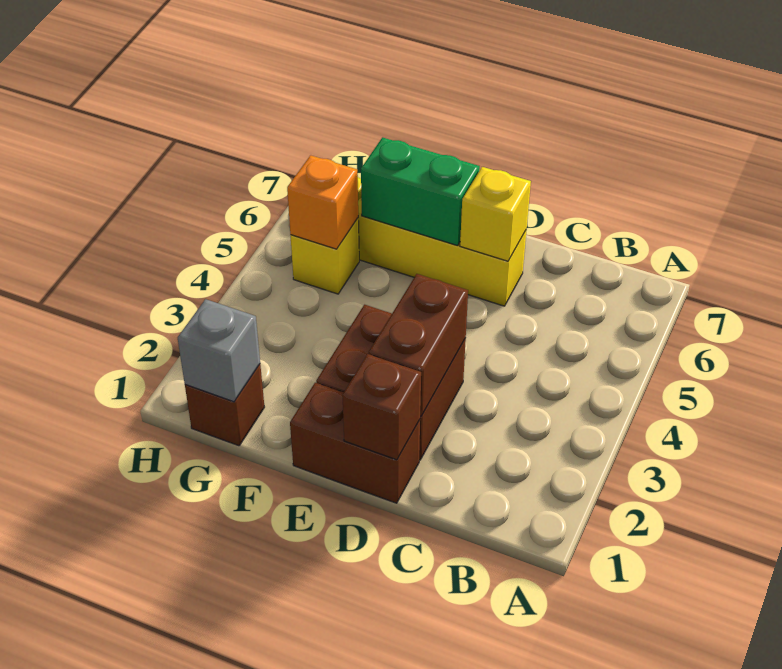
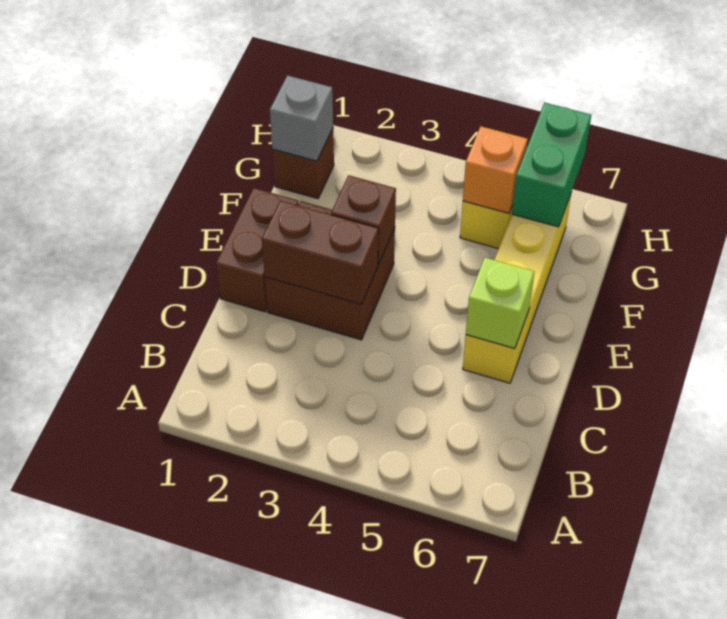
brown 1x1 brick [342,354,421,460] -> brown 1x1 brick moved to [331,175,396,264]
yellow 1x1 brick [460,167,531,261] -> lime 1x1 brick [466,258,534,349]
green 1x2 brick [361,137,480,246] -> green 1x2 brick moved to [512,103,591,227]

